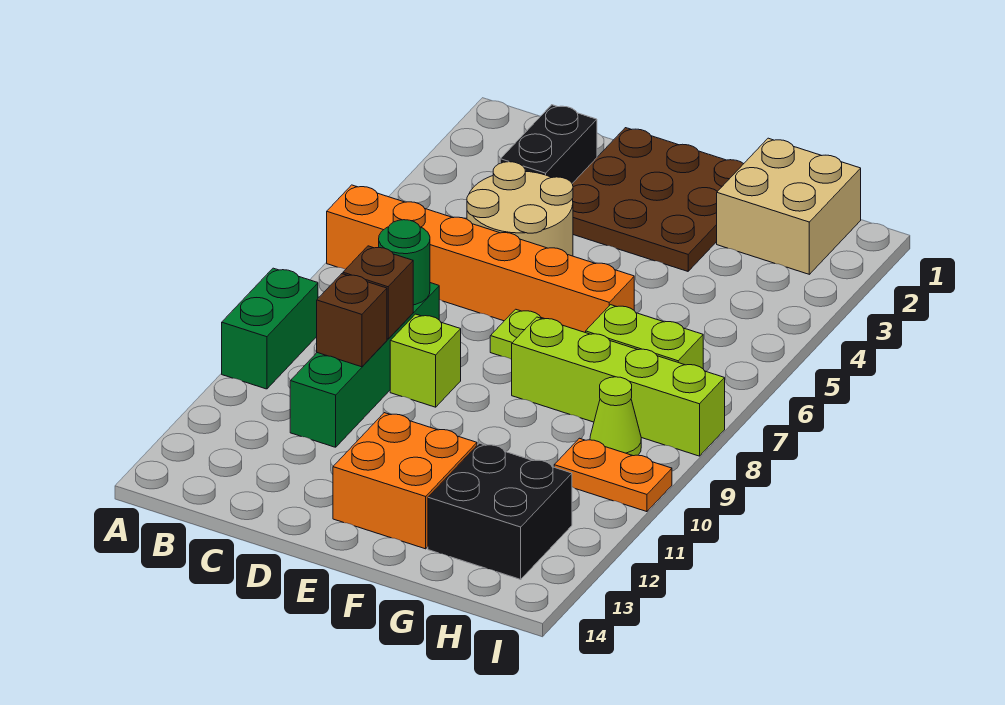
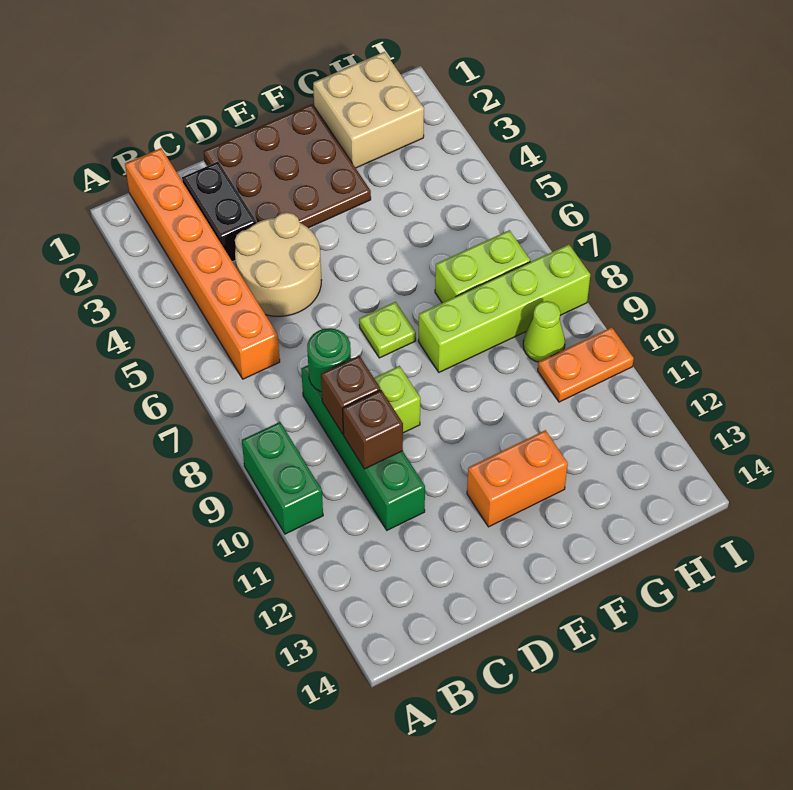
orange 1x6 brick [327,185,634,333] -> orange 1x6 brick turned to [125,148,280,379]
orange 2x2 brick [333,413,477,549] -> orange 1x2 brick [467,430,568,527]
black 2x2 brick [428,443,572,579] -> none

